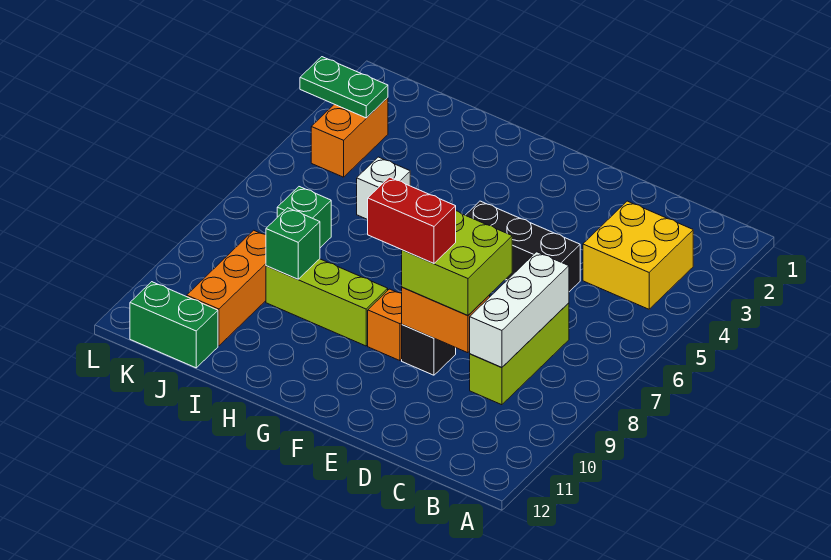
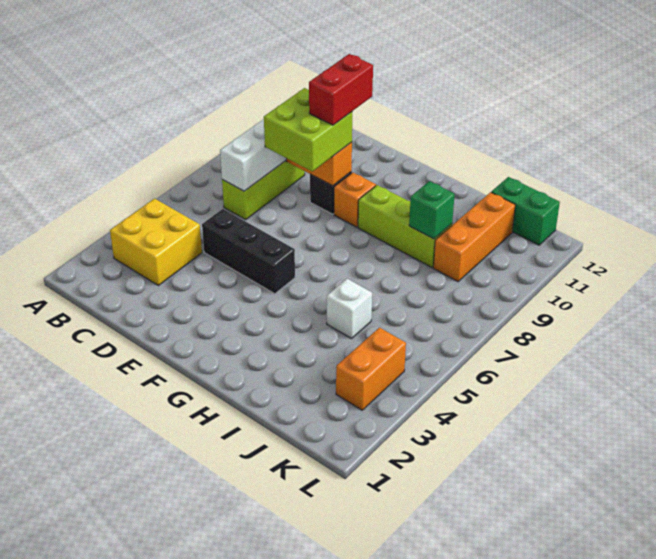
red 1x2 brick [368,177,456,264] -> red 1x2 brick turned to [309,54,373,125]
green 1x1 brick [277,187,331,248] -> none
green 1x2 plate [300,57,388,118] -> none

